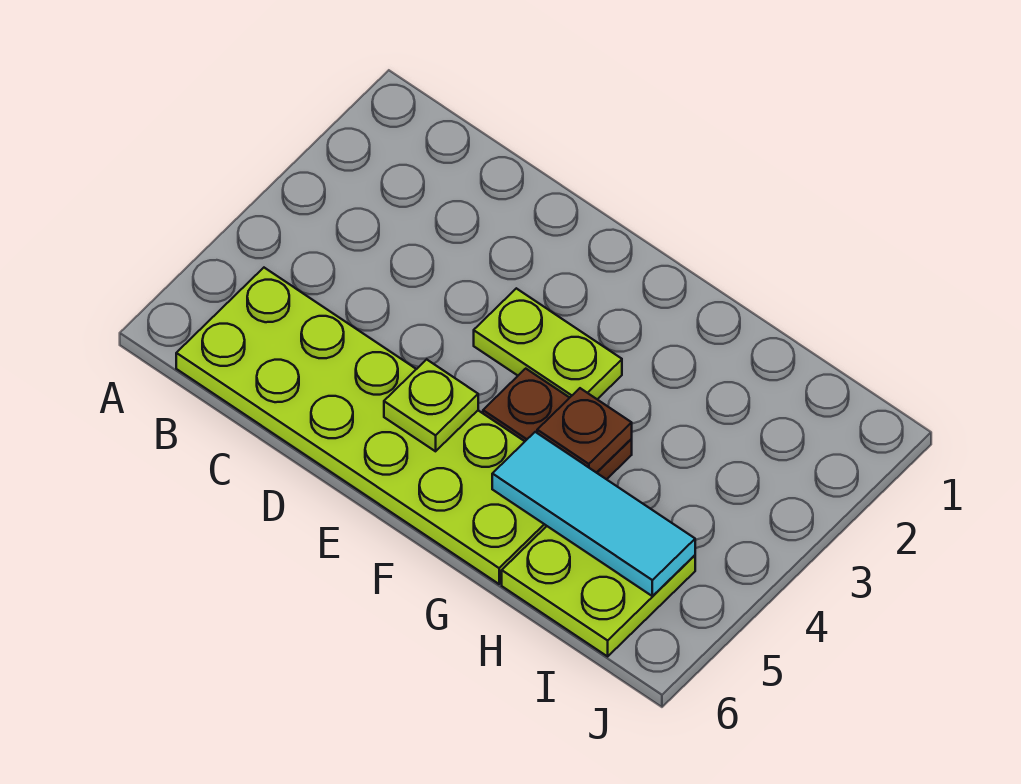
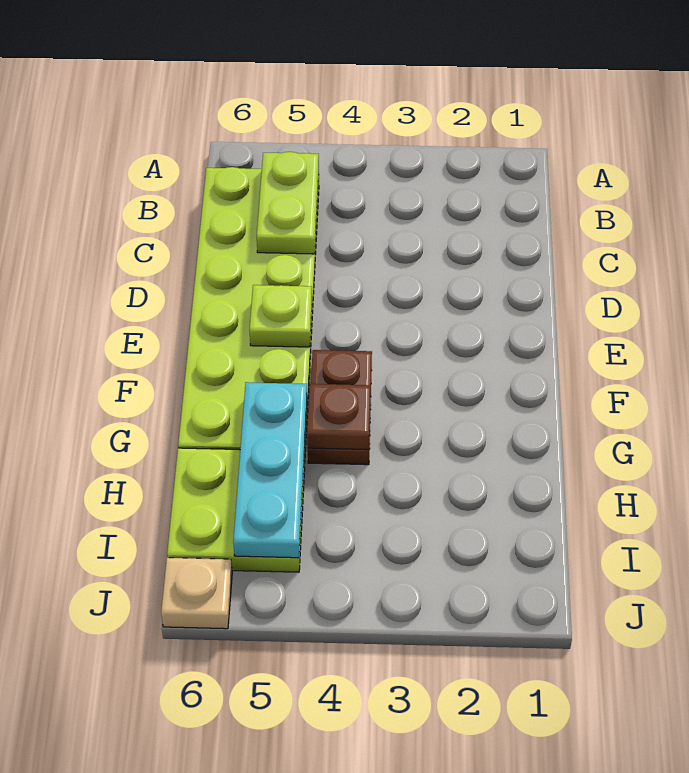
lime 1x2 plate [474,288,622,399] -> lime 1x2 plate moved to [257,152,319,254]
cyan 1x3 tile [492,432,695,596] -> cyan 1x3 plate [233,382,307,558]
none -> tan 1x1 plate [161,558,232,629]

